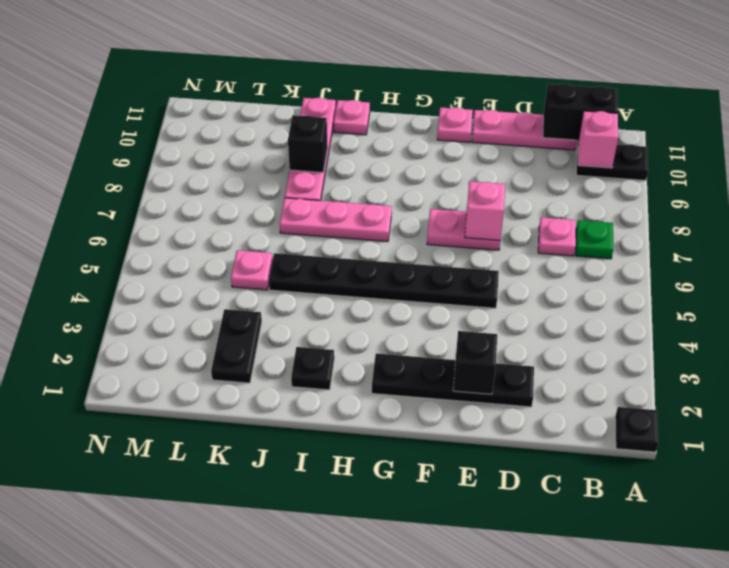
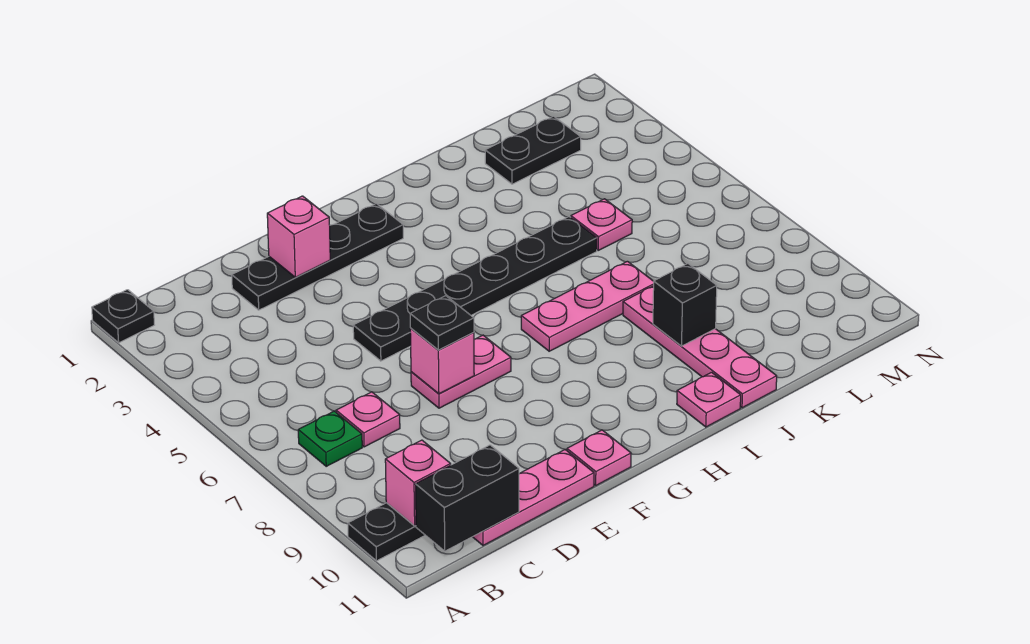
black 1x1 brick [453,331,497,394] -> pink 1x1 brick [267,196,330,277]
black 1x1 plate [291,347,334,390] -> black 1x1 plate moved to [410,296,474,350]
black 1x2 plate [211,309,262,383] -> black 1x2 plate turned to [485,116,581,184]

